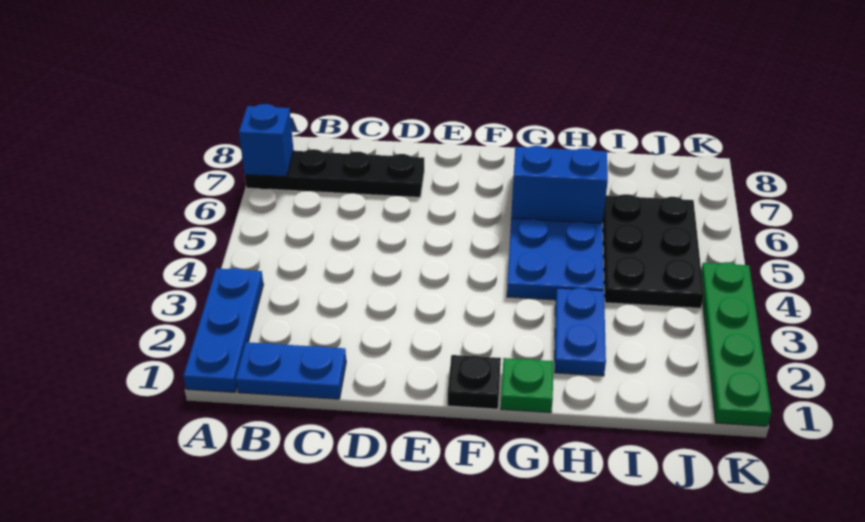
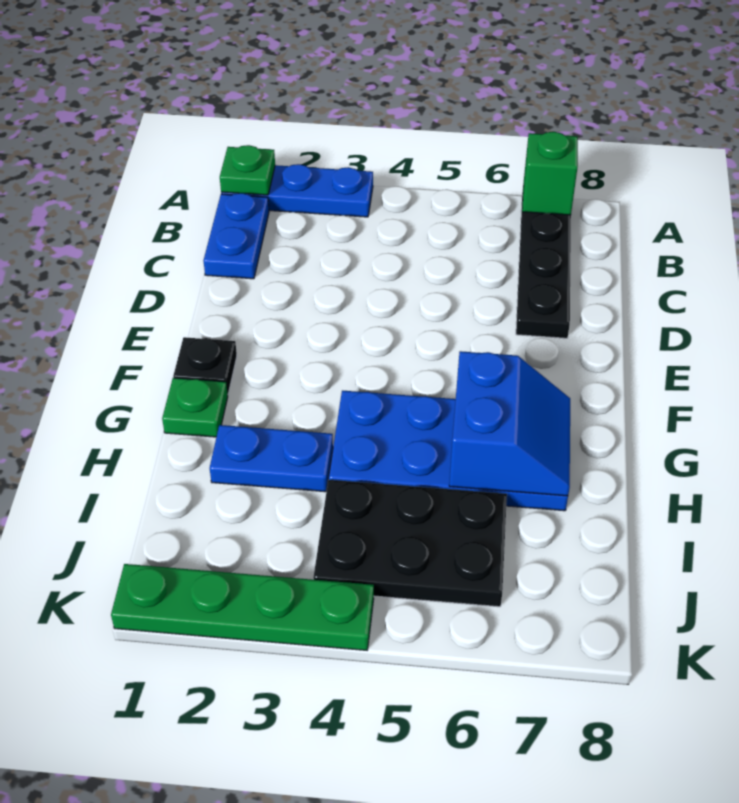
none -> green 1x1 plate [220,145,275,195]
blue 1x1 brick [239,104,294,177] -> green 1x1 brick [522,132,578,215]

